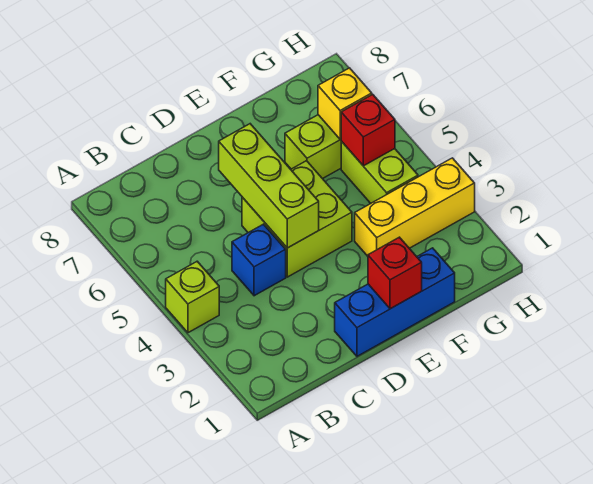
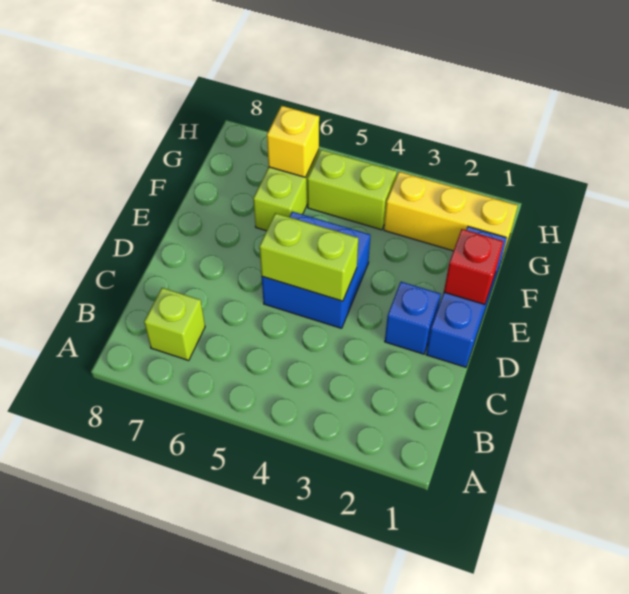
lime 1x1 brick [166,261,219,333] -> lime 1x1 brick moved to [144,288,205,360]
blue 1x1 brick [232,224,286,296] -> blue 1x1 brick moved to [385,282,441,354]
lime 2x2 brick [242,161,352,277] -> blue 2x2 brick [262,211,371,328]
lime 1x3 brick [219,124,319,248] -> lime 1x2 brick [259,213,358,301]
yellow 1x3 brick [355,158,475,256] -> yellow 1x3 brick turned to [384,172,518,261]
red 1x1 brick [341,94,395,166] -> none

